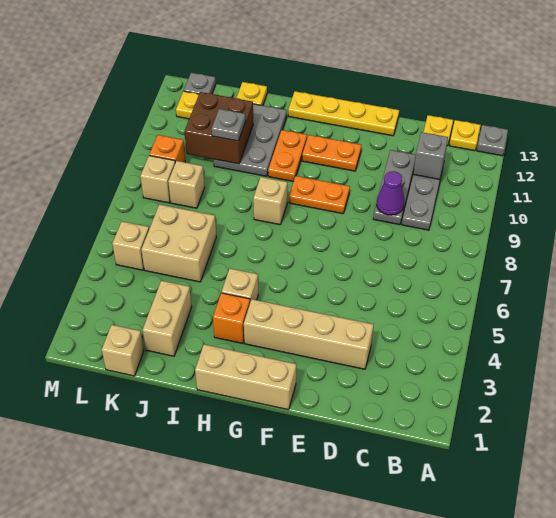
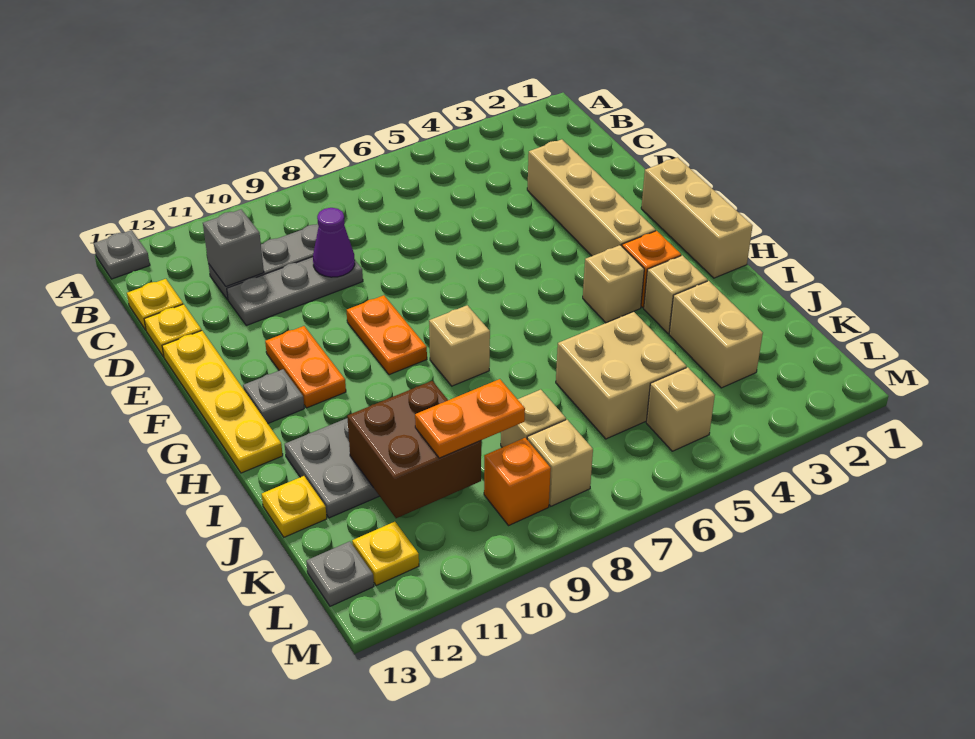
yellow 1x1 plate [449,120,481,151] -> yellow 1x1 plate moved to [144,304,202,357]
orange 1x2 plate [268,130,307,182] -> orange 1x2 plate moved to [415,379,525,458]
tan 1x2 brick [143,281,192,356] -> tan 1x2 brick turned to [669,281,763,388]
grey 1x1 plate [212,109,246,141] -> grey 1x1 plate moved to [243,369,304,423]
tan 1x1 brick [102,325,144,376] -> tan 1x1 brick moved to [644,255,707,333]

